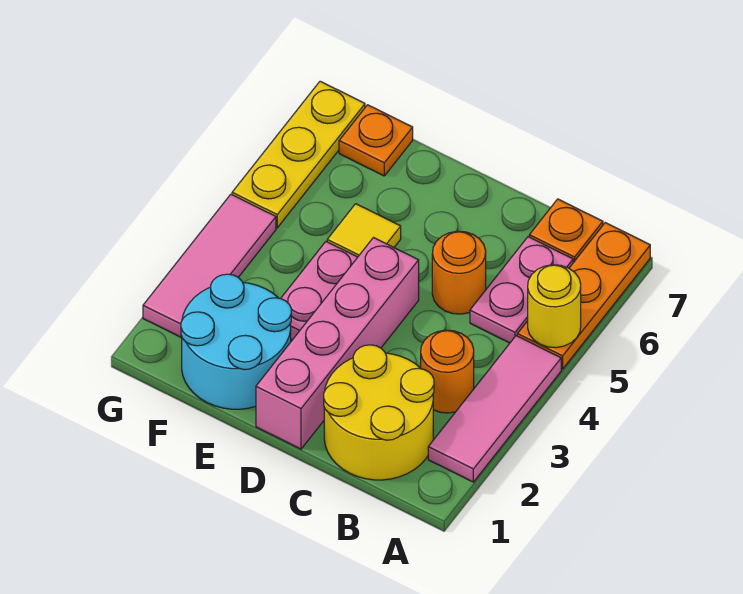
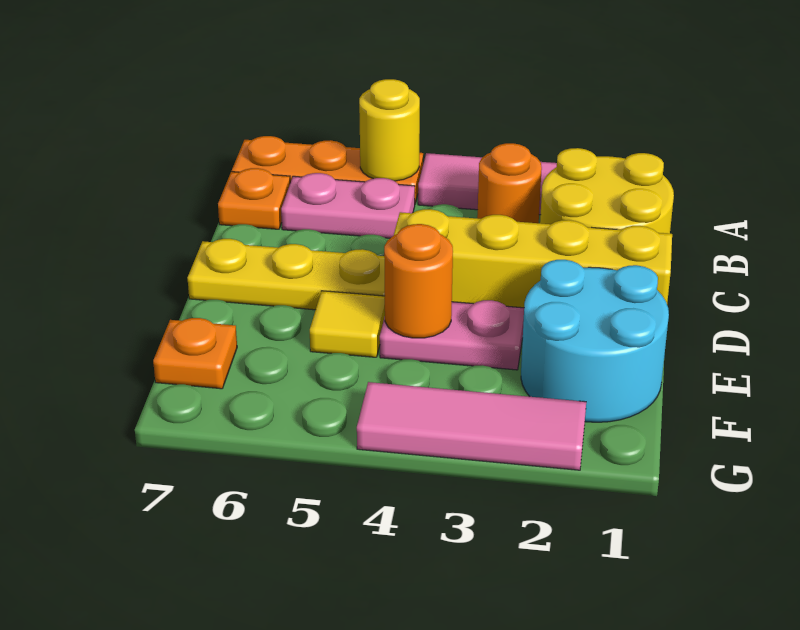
orange 1x1 round brick [432,231,486,314] -> orange 1x1 round brick moved to [384,224,453,338]
pink 1x4 brick [256,238,419,449] -> yellow 1x4 brick [394,209,672,308]
yellow 1x3 plate [232,81,365,228] -> yellow 1x3 plate moved to [188,239,385,310]

